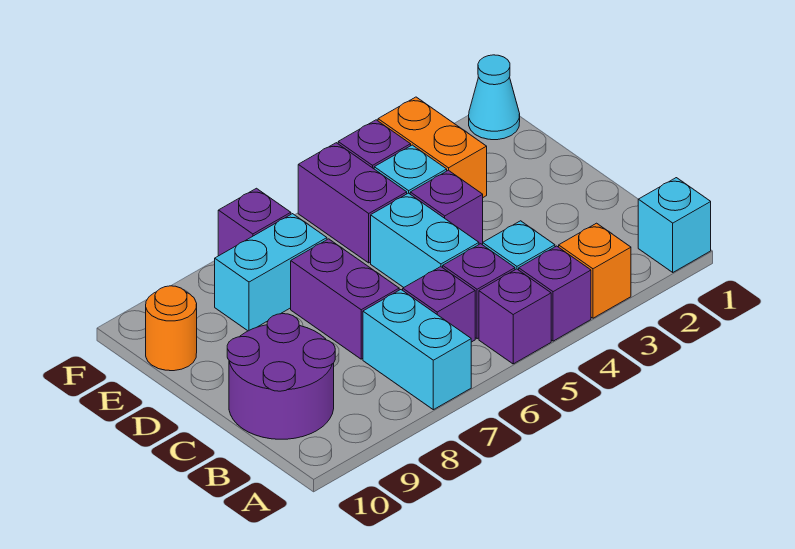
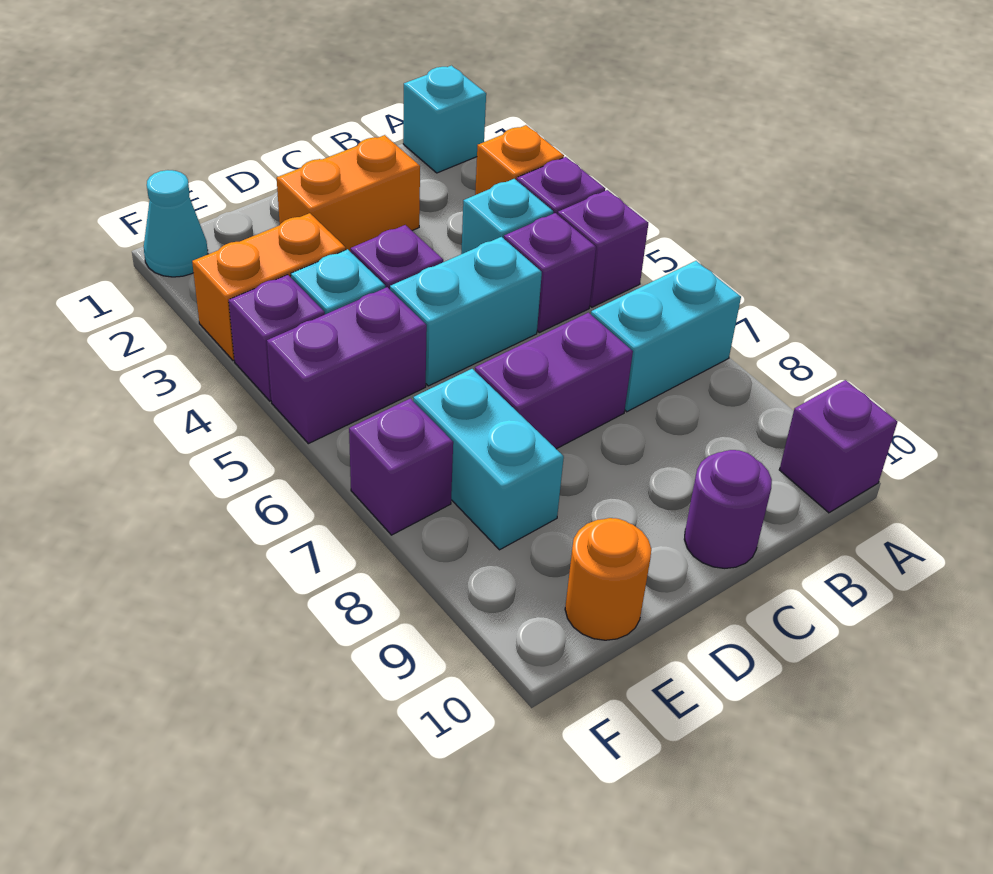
purple 1x1 brick [403,267,475,342] -> purple 1x1 brick moved to [779,380,897,513]
purple 2x2 round brick [227,314,335,439] -> purple 1x1 round brick [684,450,772,568]
none -> orange 1x2 brick [277,135,420,252]

